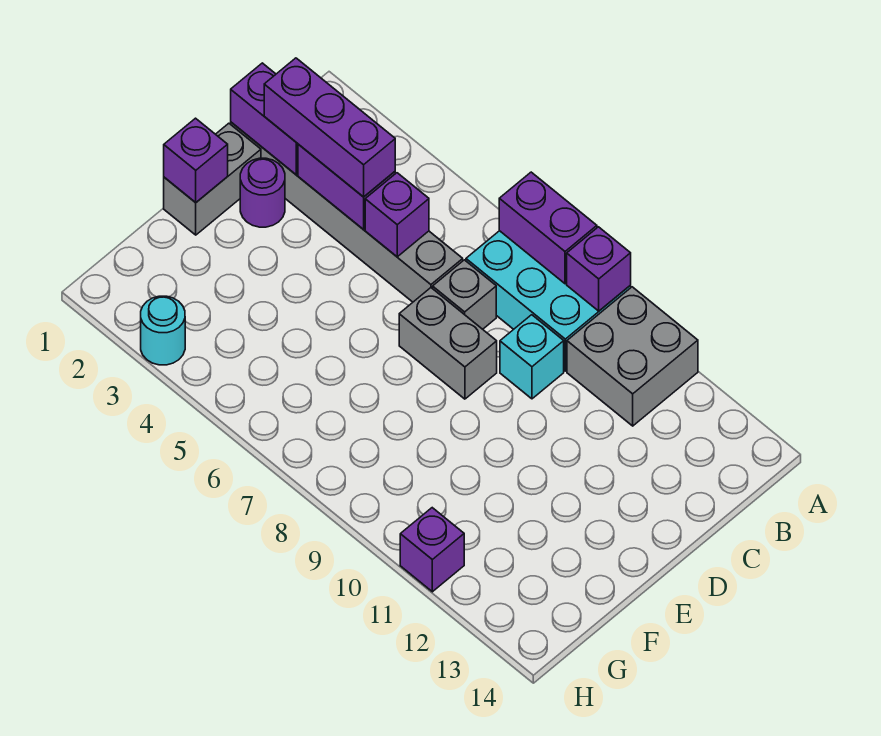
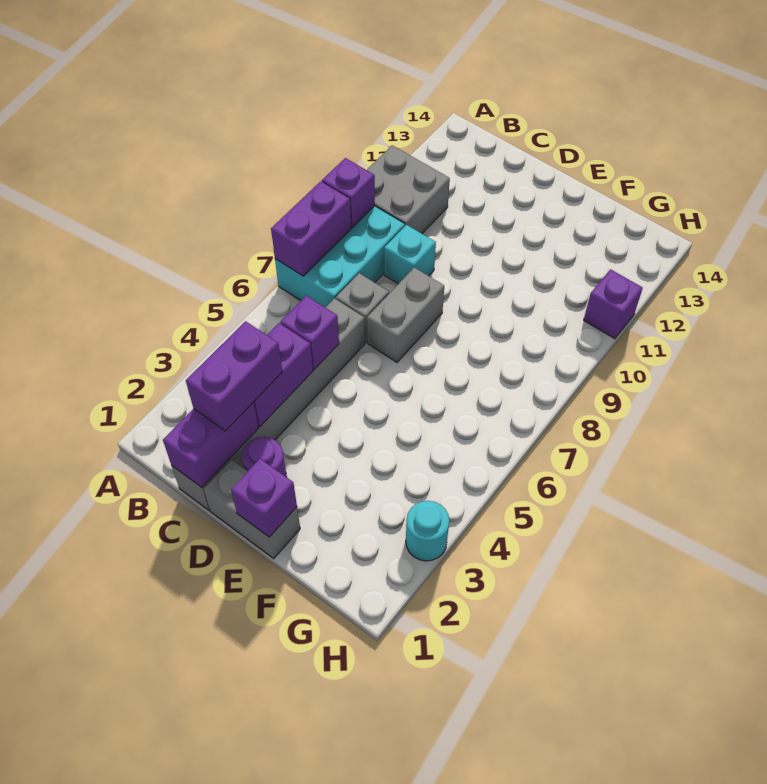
purple 1x3 brick [264,58,395,197] -> purple 1x2 brick [186,321,282,431]

